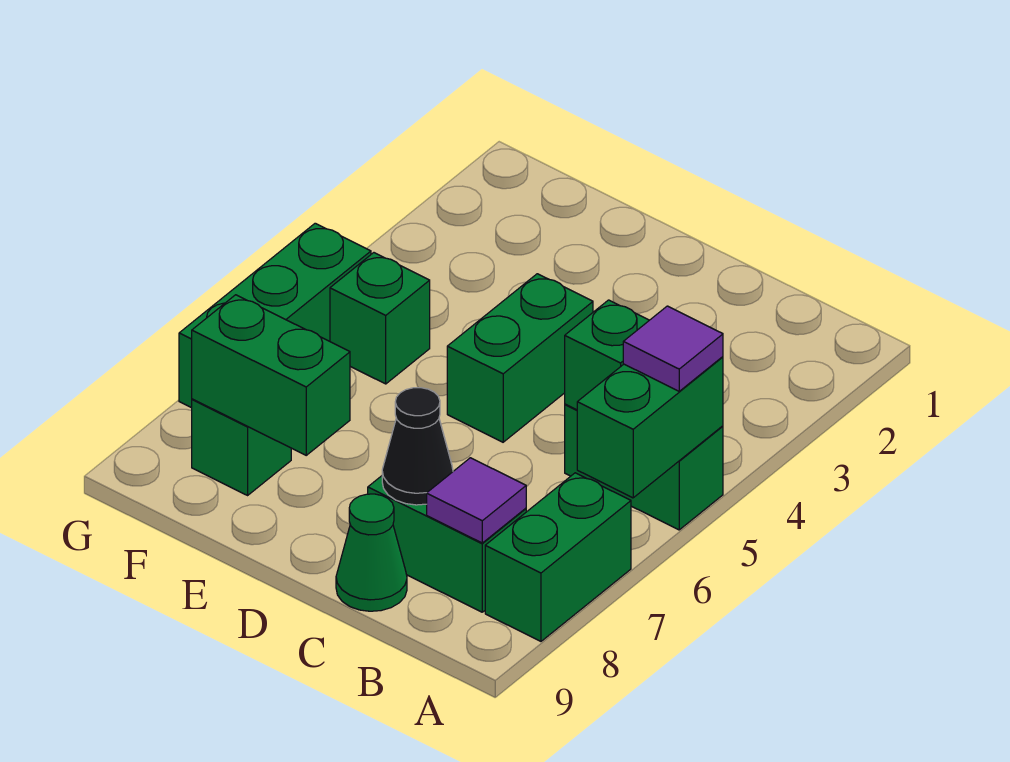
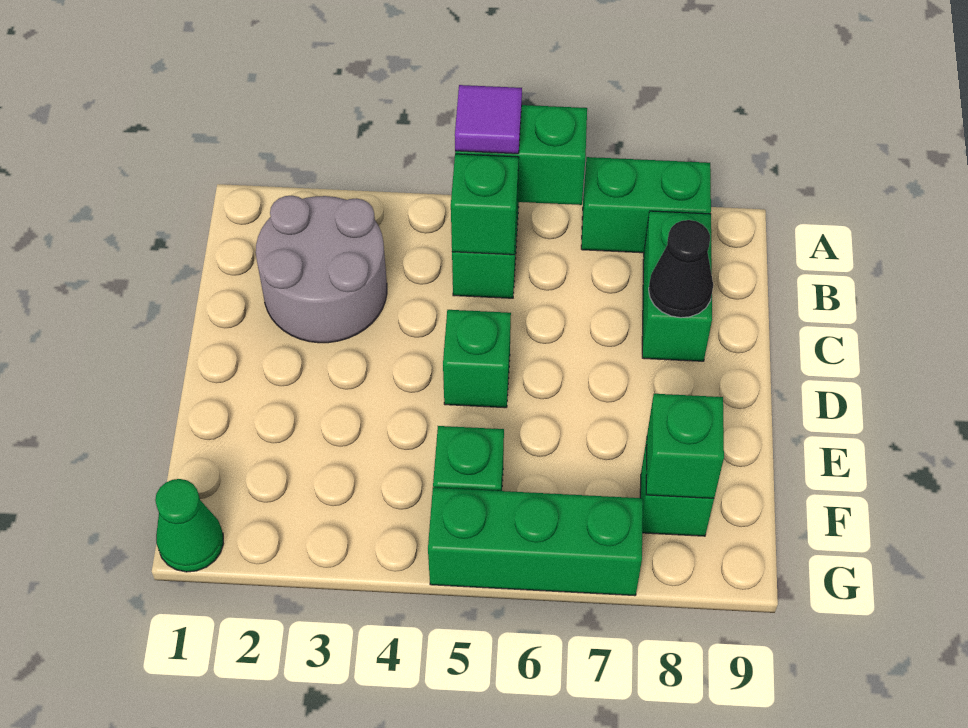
none -> grey 2x2 round brick [256,196,387,343]
purple 1x1 tile [427,458,526,543] -> none
green 1x1 cone [336,494,407,611] -> green 1x1 cone moved to [155,479,224,572]
green 1x2 brick [447,274,593,442] -> green 1x1 brick [443,310,511,408]
green 1x2 brick [192,295,350,455] -> green 1x1 brick [646,394,724,498]

